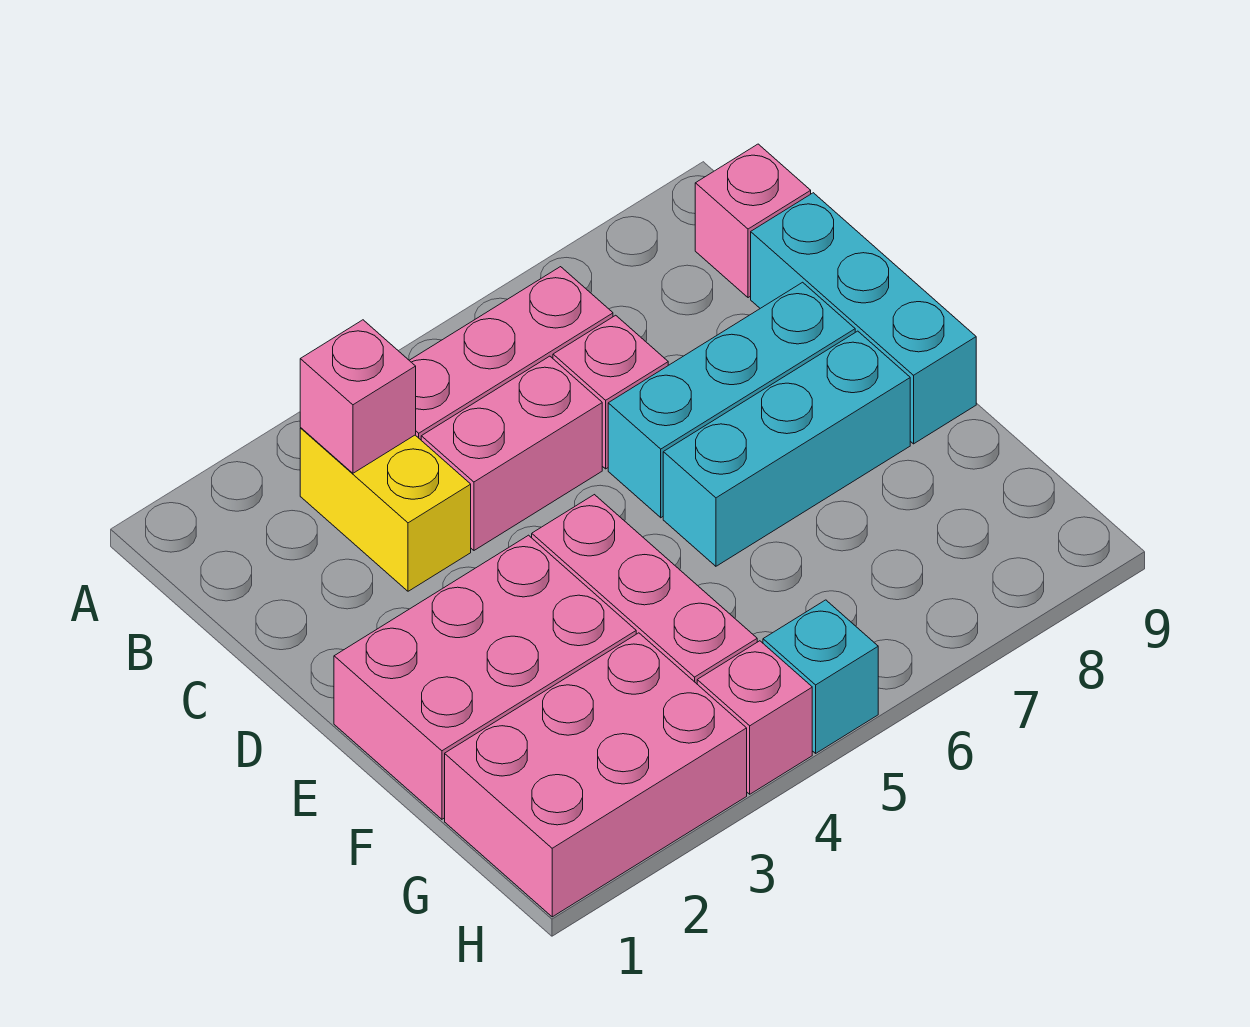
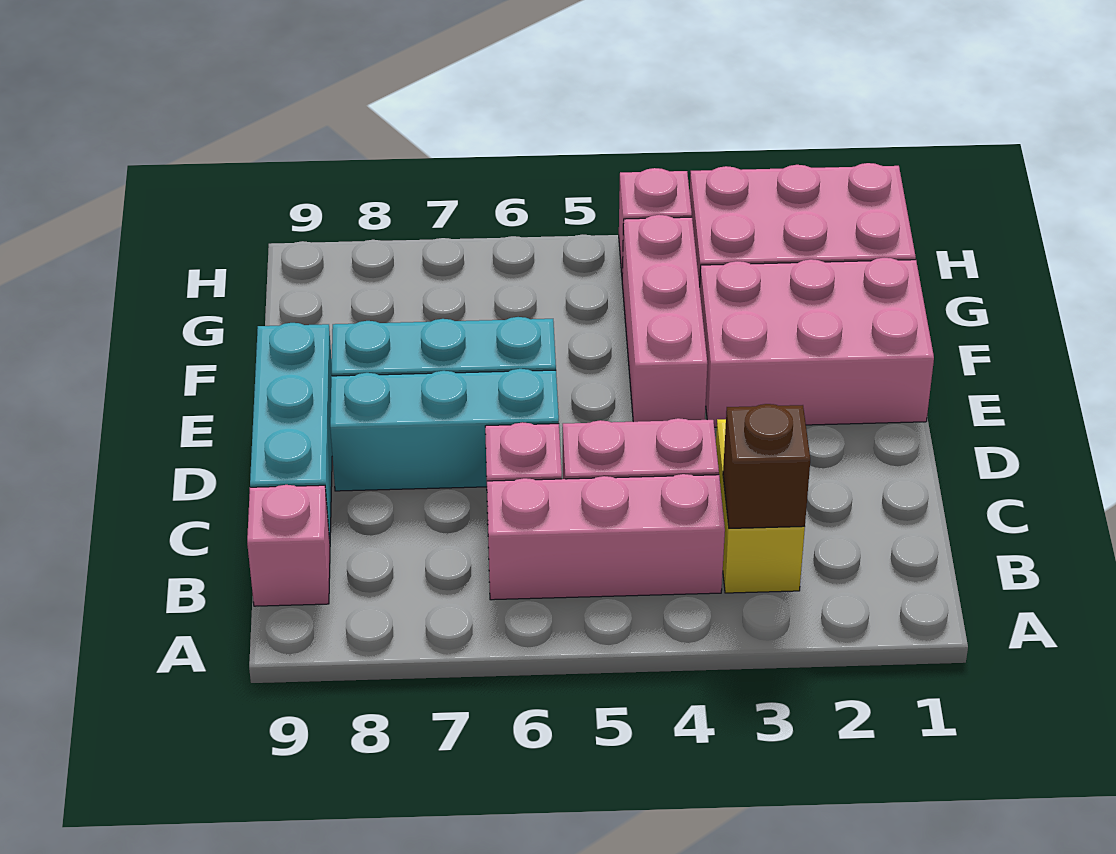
pink 1x1 brick [300,320,416,473] -> brown 1x1 brick [723,404,810,528]
cyan 1x1 brick [763,600,878,753] -> none

